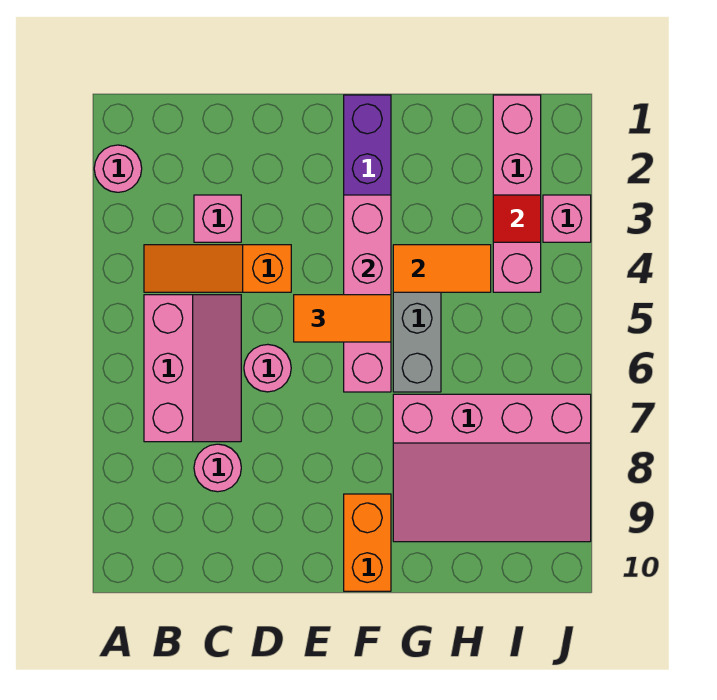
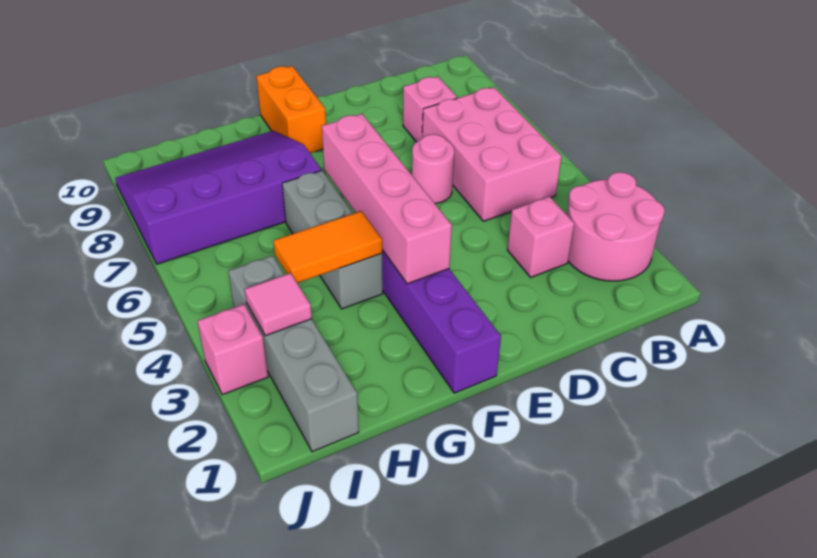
pink 1x1 round brick [94,145,142,192] -> pink 2x2 round brick [567,172,665,281]
orange 1x3 slope [144,245,291,292] -> none
pink 2x3 slope [144,295,241,442] -> pink 2x3 brick [422,87,562,221]
pink 1x1 round brick [194,444,241,492] -> pink 1x1 brick [403,76,457,142]
orange 1x2 tile [294,295,391,342] -> none
pink 3x4 slope [393,394,591,542] -> purple 3x4 slope [115,131,321,264]
pink 1x4 brick [493,95,541,292] -> grey 1x4 brick [228,256,359,452]
red 1x1 tile [493,195,541,242] -> pink 1x1 tile [245,273,312,336]

